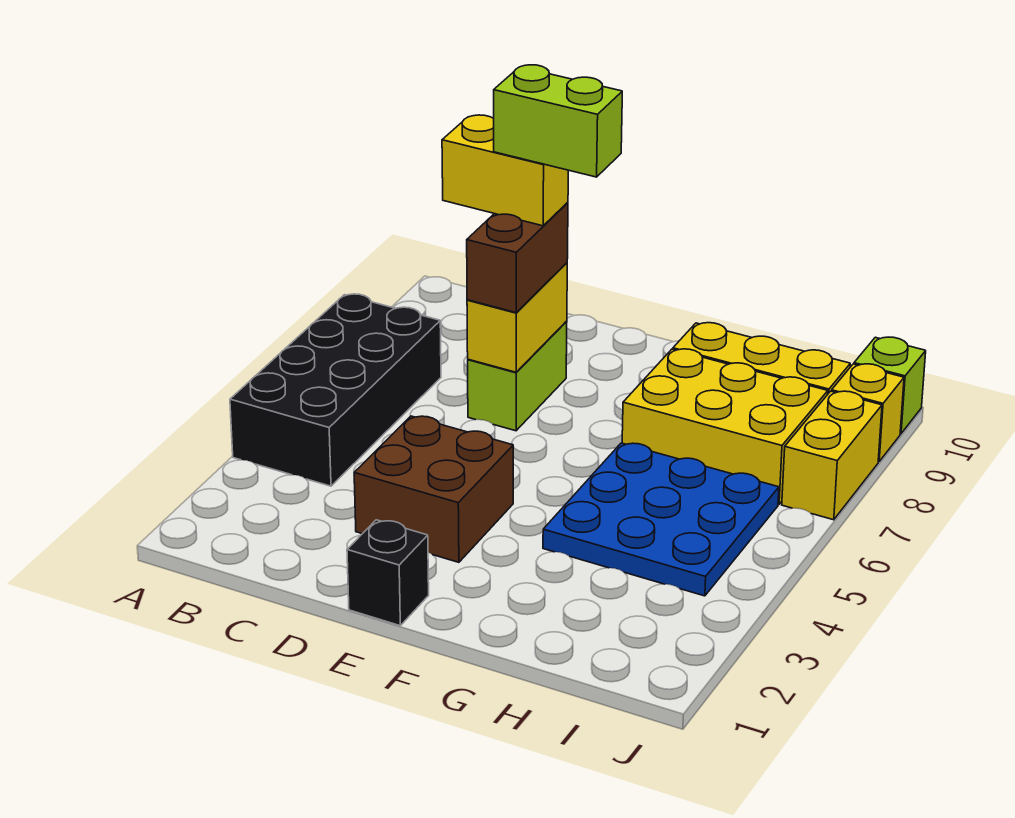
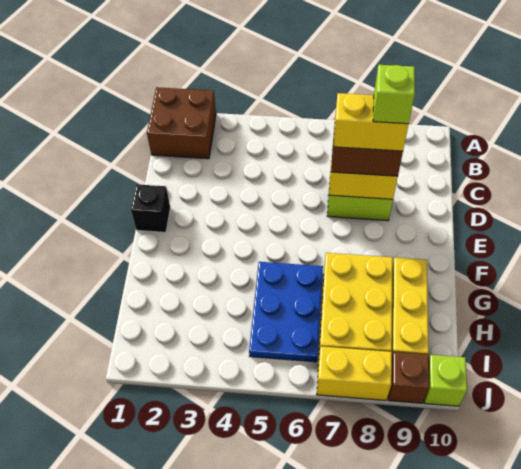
black 2x4 brick [230,294,441,486] -> none
yellow 1x2 brick [442,115,568,226] -> yellow 1x2 brick turned to [333,93,409,151]
brown 2x2 brick [354,416,513,562] -> brown 2x2 brick moved to [147,87,216,159]
lime 1x2 brick [494,65,622,177] -> lime 1x1 brick [373,65,415,124]
blue 3x3 plate [543,443,779,596] -> blue 2x3 plate [249,262,323,362]
yellow 1x1 brick [832,364,904,462] -> brown 1x1 brick [388,352,429,403]

